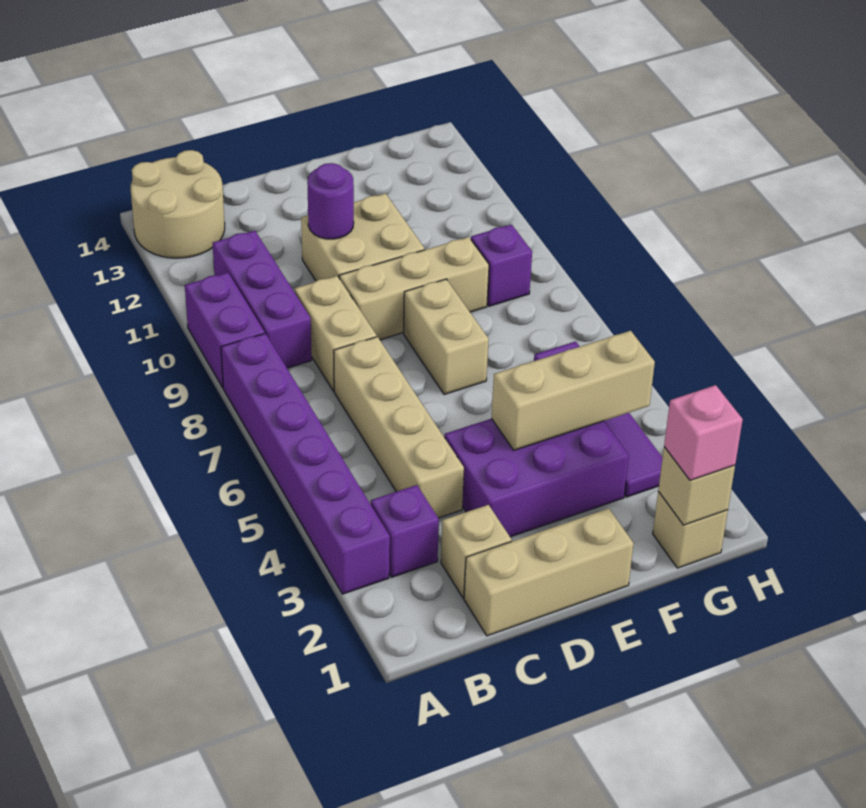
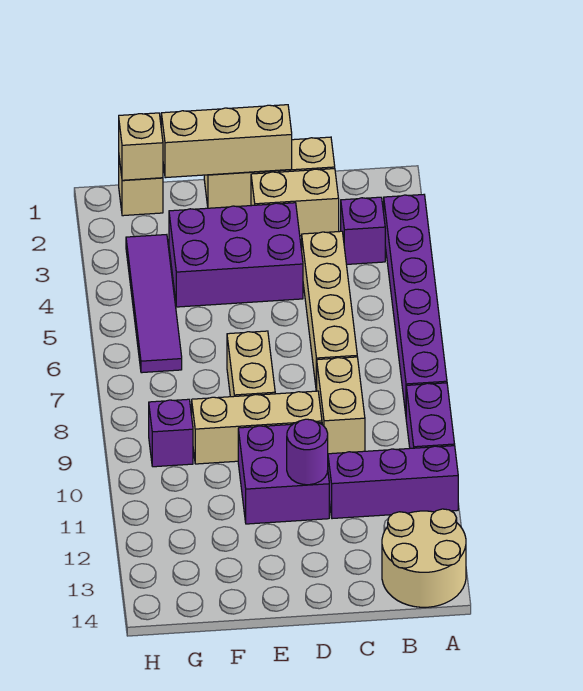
purple 1x3 brick [213,231,312,368] -> purple 1x3 brick turned to [328,446,458,519]
tan 1x1 brick [441,505,512,598] -> tan 1x2 brick [251,169,339,236]
tan 2x2 brick [301,193,425,281] -> purple 2x2 brick [238,423,329,524]
tan 1x3 brick [491,331,655,450] -> tan 1x3 brick moved to [161,105,292,178]
pink 1x1 brick [664,385,743,480] -> none

